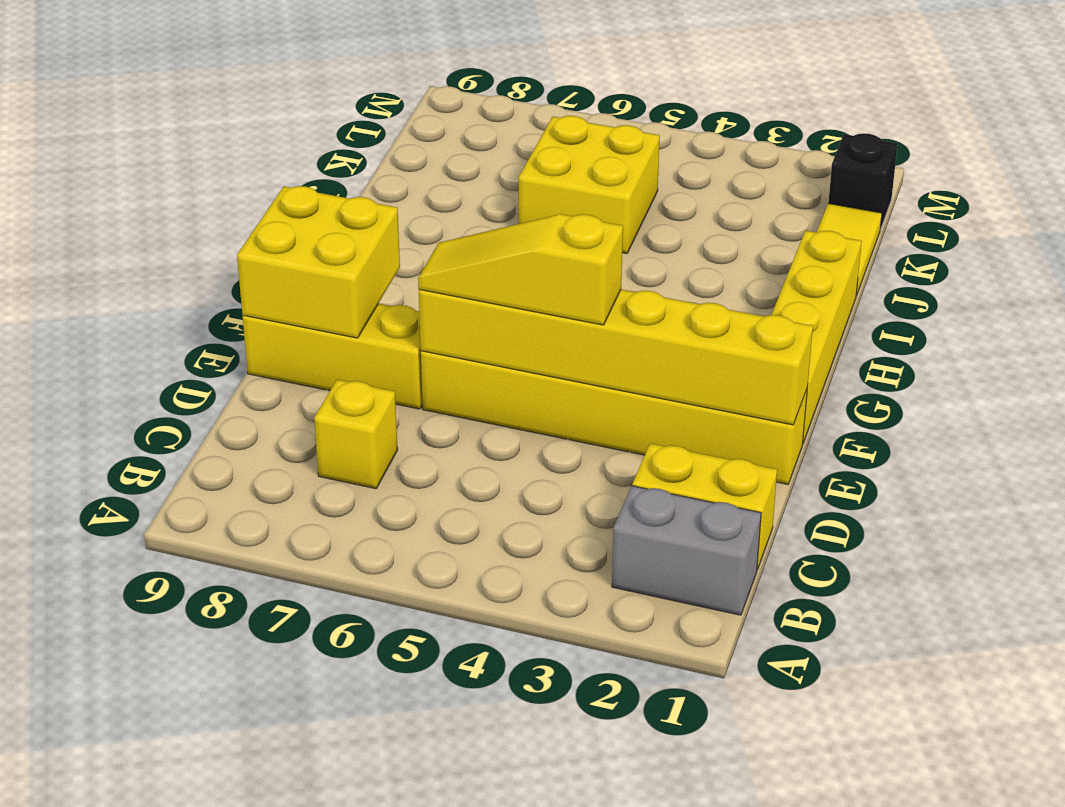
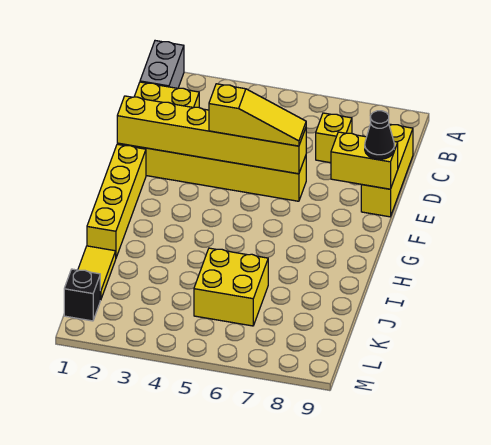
grey 1x2 brick [612,486,761,615] -> grey 1x2 brick turned to [140,41,184,88]
yellow 1x3 brick [243,304,423,409] -> yellow 1x3 brick turned to [361,124,413,217]
yellow 2x2 brick [237,186,400,338] -> yellow 1x2 brick [331,132,398,189]
none -> black 1x1 cone [365,111,395,159]

